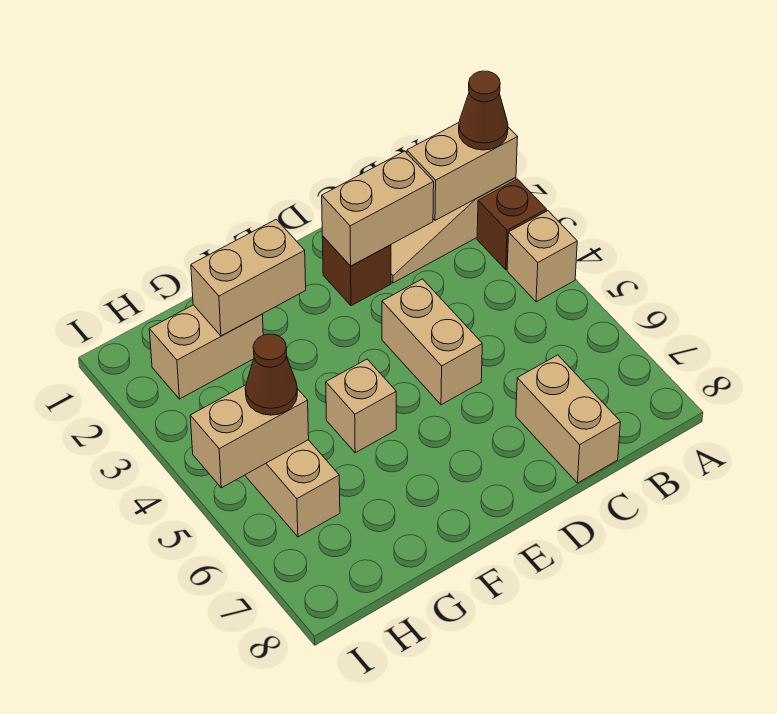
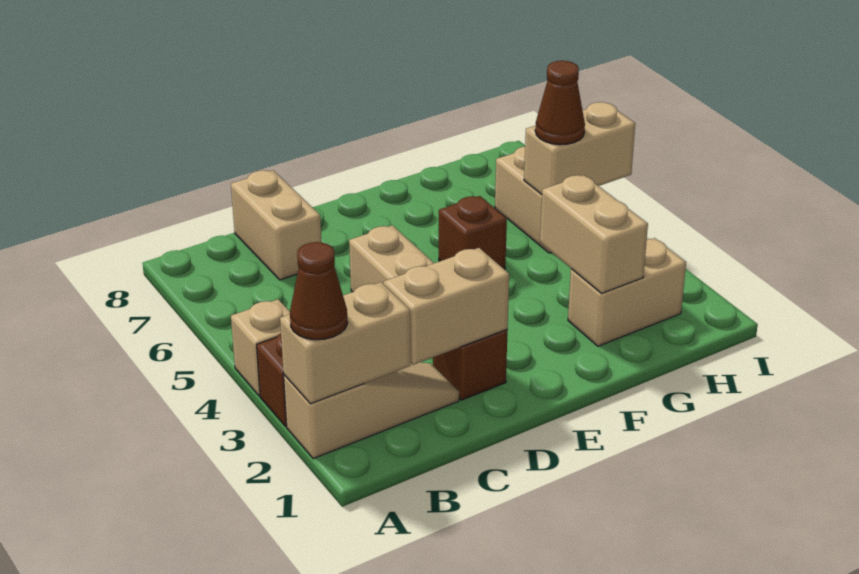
tan 1x2 brick [191,219,306,336] -> tan 1x2 brick turned to [540,175,648,293]
tan 1x1 brick [326,359,396,453] -> brown 1x1 brick [439,196,507,269]

